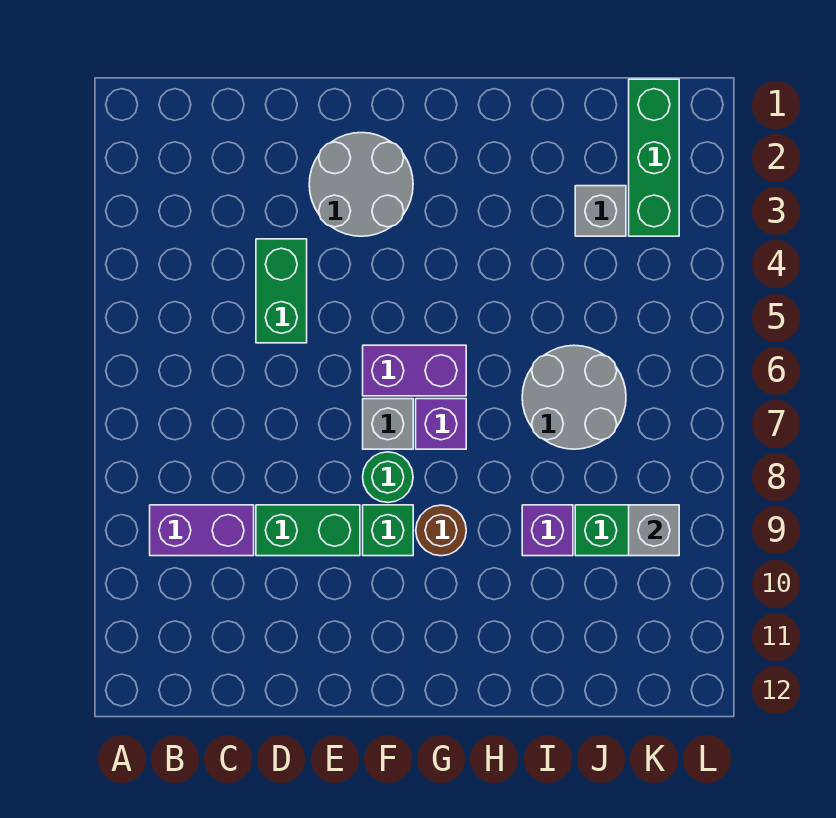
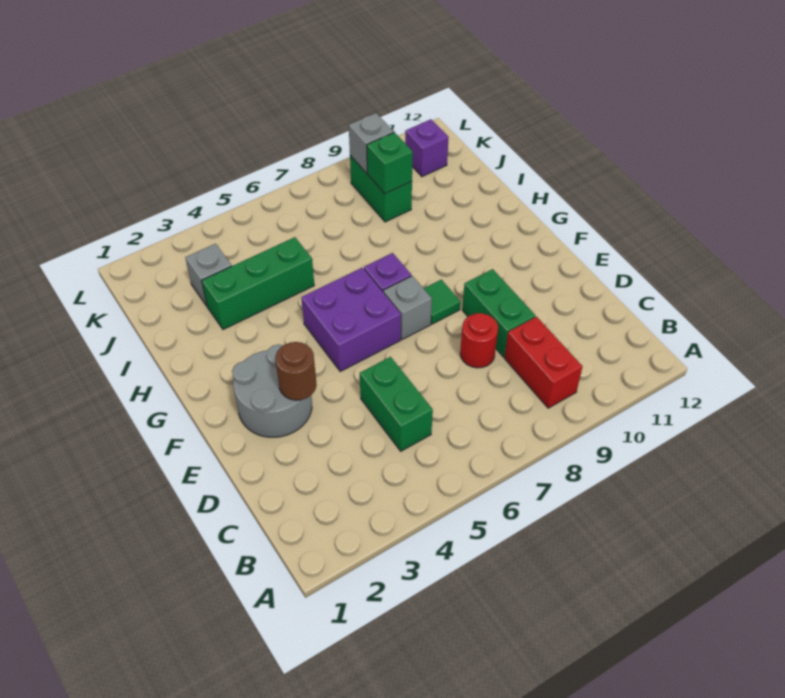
purple 1x2 brick [150,505,254,556] -> red 1x2 brick [504,317,582,408]
green 1x2 brick [256,239,307,343] -> green 1x2 brick turned to [360,357,433,451]
none -> red 1x1 round brick [460,313,498,368]
purple 1x2 brick [363,345,466,396] -> purple 2x2 brick [301,268,401,371]
green 1x1 round brick [363,452,413,503] -> green 1x1 tile [424,280,461,324]
green 1x1 brick [363,505,413,556] -> green 1x1 brick moved to [367,132,413,194]
brown 1x1 round brick [416,505,466,556] -> brown 1x1 round brick moved to [275,342,317,400]
grey 2x2 round brick [522,345,626,449] -> none
purple 1x1 brick [522,505,573,556] -> purple 1x1 brick moved to [405,119,449,177]
green 1x3 brick [629,79,679,236] -> green 1x3 brick moved to [202,237,314,330]

